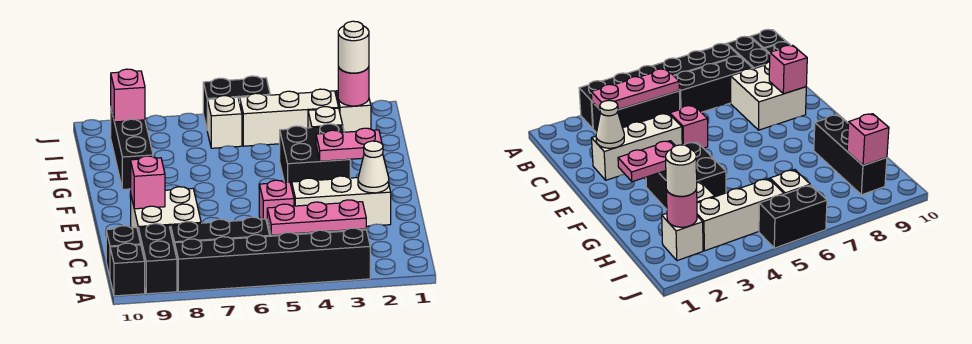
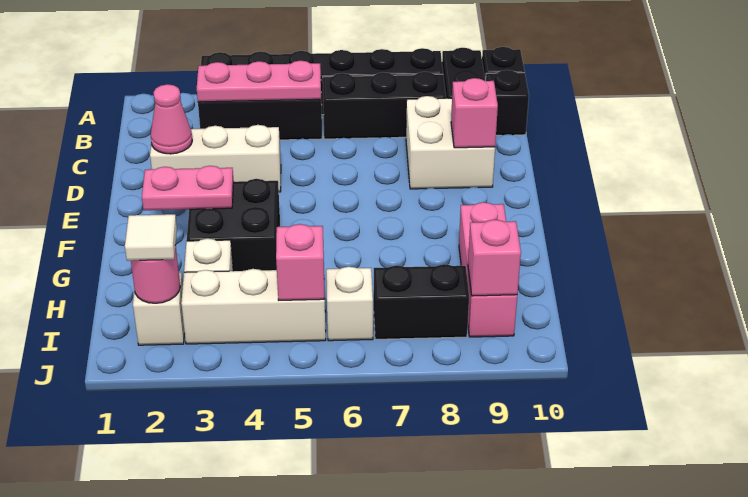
white 1x1 cone [358,141,389,193] -> pink 1x1 cone [151,84,192,154]
pink 1x1 brick [259,180,294,222] -> pink 1x1 brick moved to [276,224,324,300]
black 1x3 brick [111,109,153,189] -> pink 1x3 brick [459,202,517,337]
white 1x1 round brick [338,21,369,73] -> white 1x1 tile [125,214,177,261]
black 1x2 brick [203,76,270,128] -> black 1x2 brick moved to [374,264,469,339]

